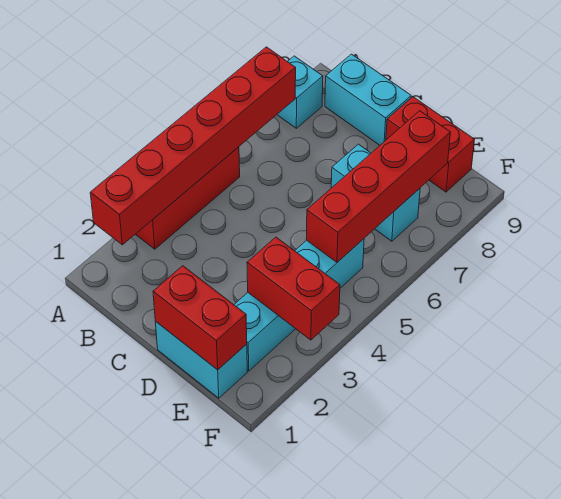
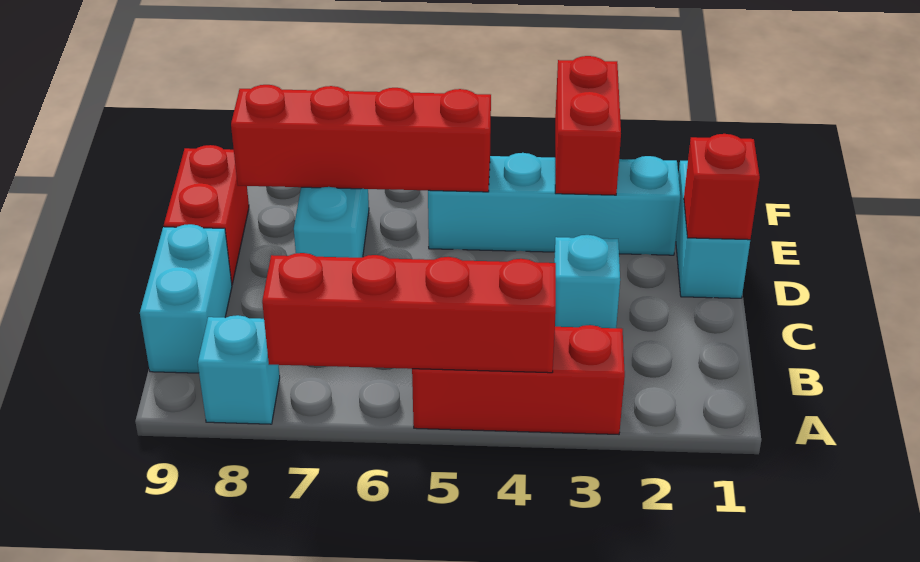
red 1x6 brick [90,47,296,245] -> red 1x4 brick [262,253,556,373]
none -> cyan 1x1 brick [554,235,620,328]
red 1x2 brick [153,266,247,370] -> red 1x1 brick [684,134,760,240]

